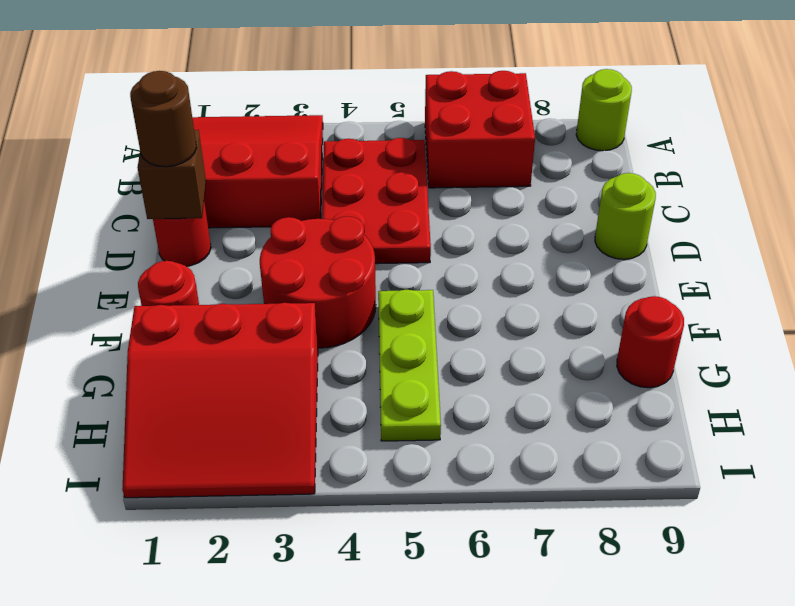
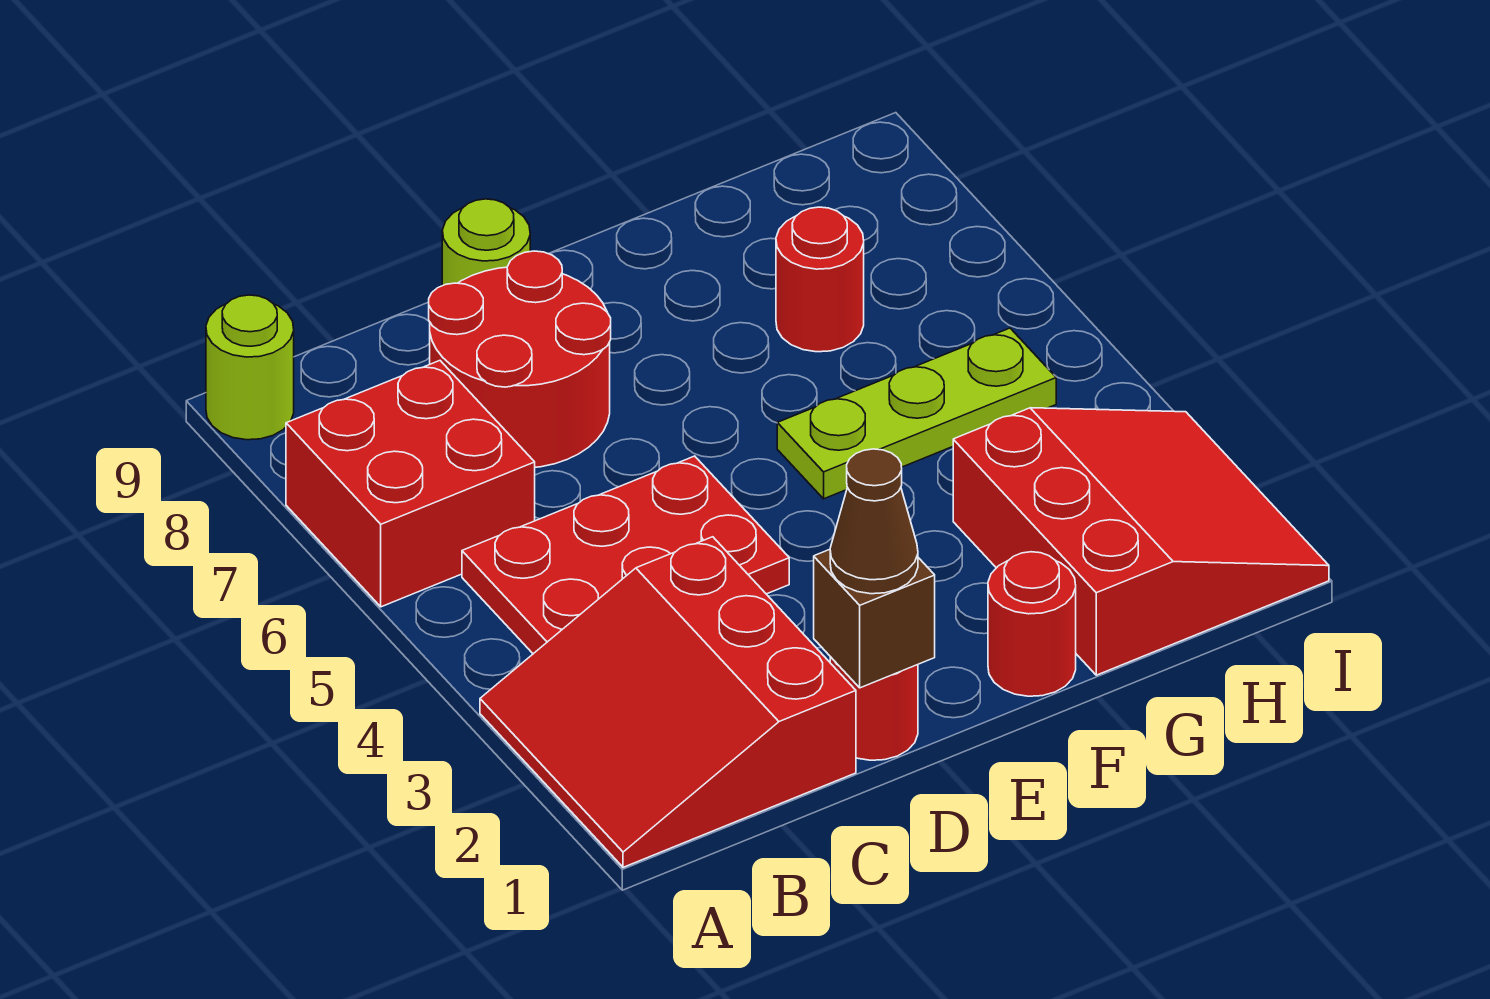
brown 1x1 round brick [130,71,197,167] -> brown 1x1 cone [830,449,918,594]
red 2x2 round brick [260,216,376,348] -> red 2x2 round brick moved to [429,251,611,467]
red 1x1 round brick [617,296,684,388] -> red 1x1 round brick moved to [776,207,864,352]

